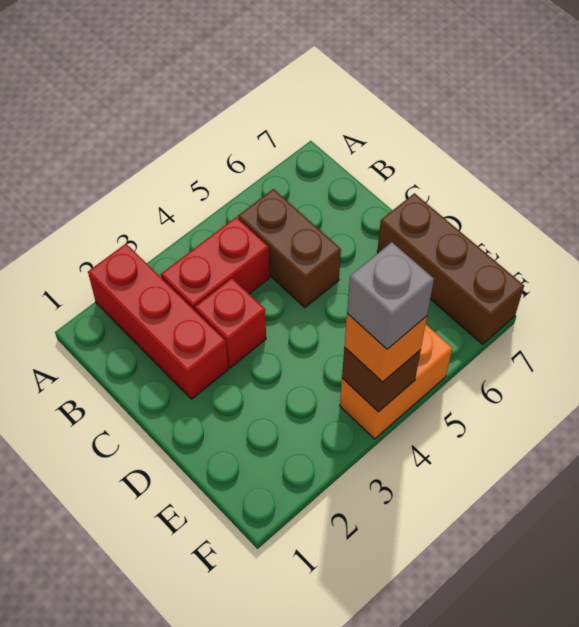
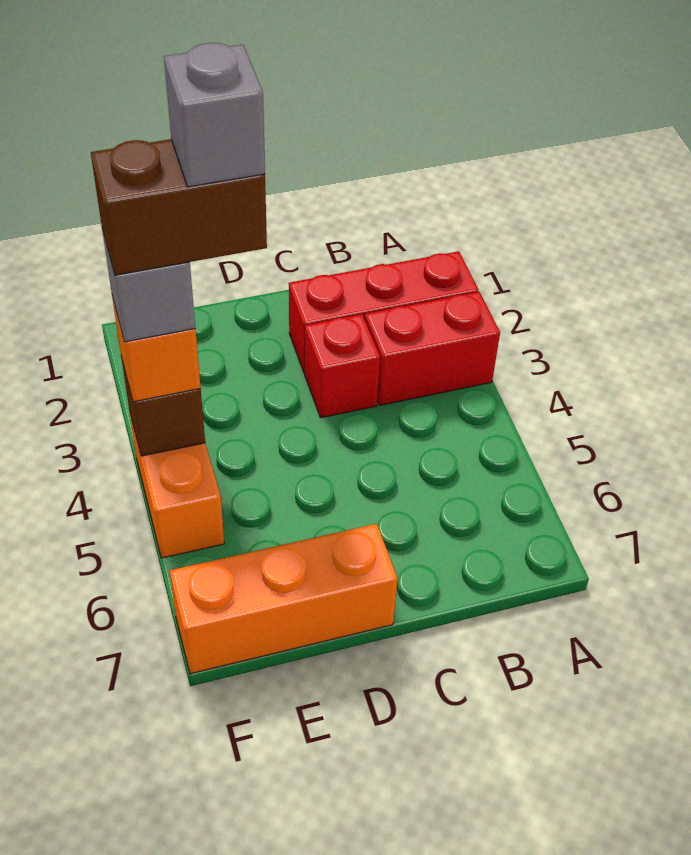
red 1x2 brick [161,217,269,310] -> red 1x2 brick turned to [365,292,500,405]
brown 1x2 brick [238,189,341,308] -> brown 1x2 brick moved to [91,139,267,275]
brown 1x3 brick [377,193,524,344] -> orange 1x3 brick [170,524,398,674]
none -> grey 1x1 brick [164,43,265,187]

